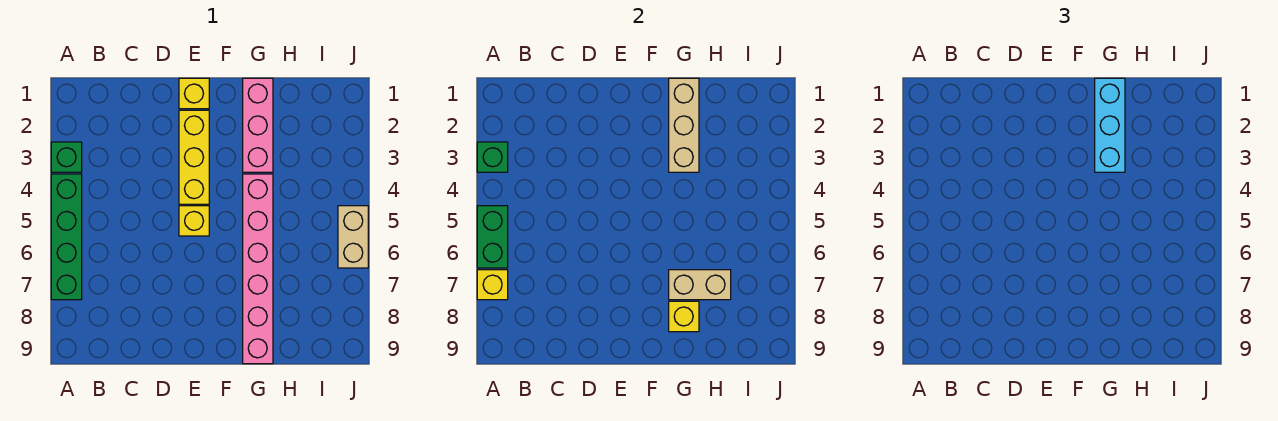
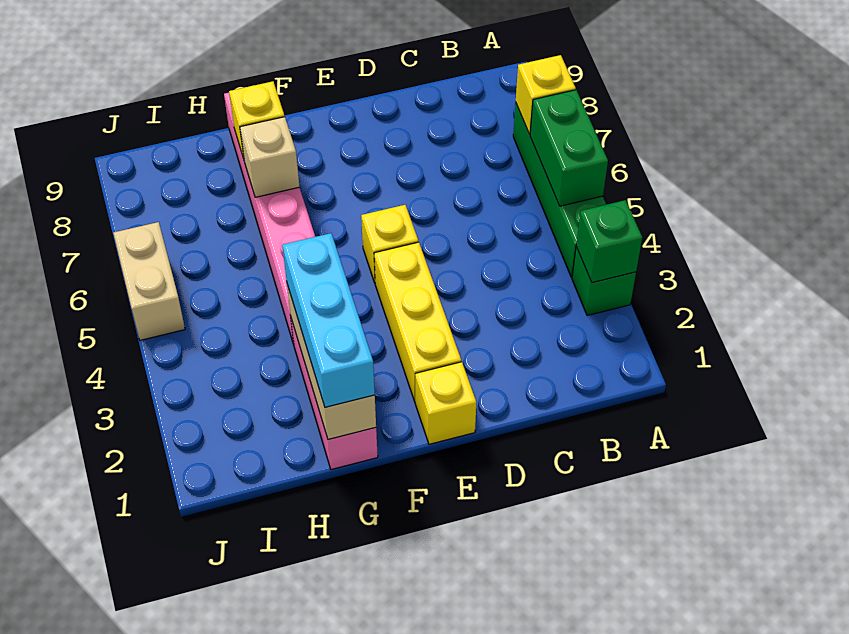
tan 1x2 brick [669,270,731,300] -> tan 1x1 brick [240,117,300,197]

